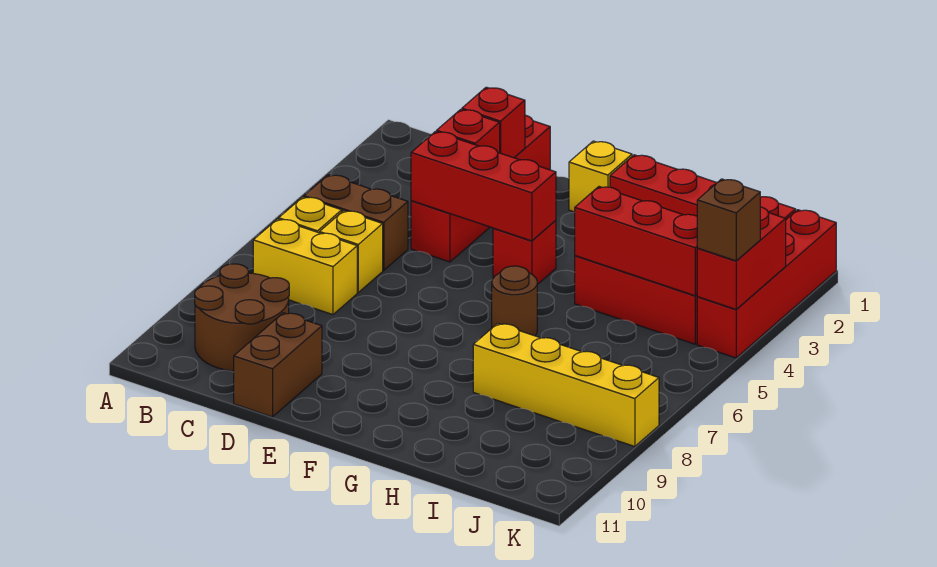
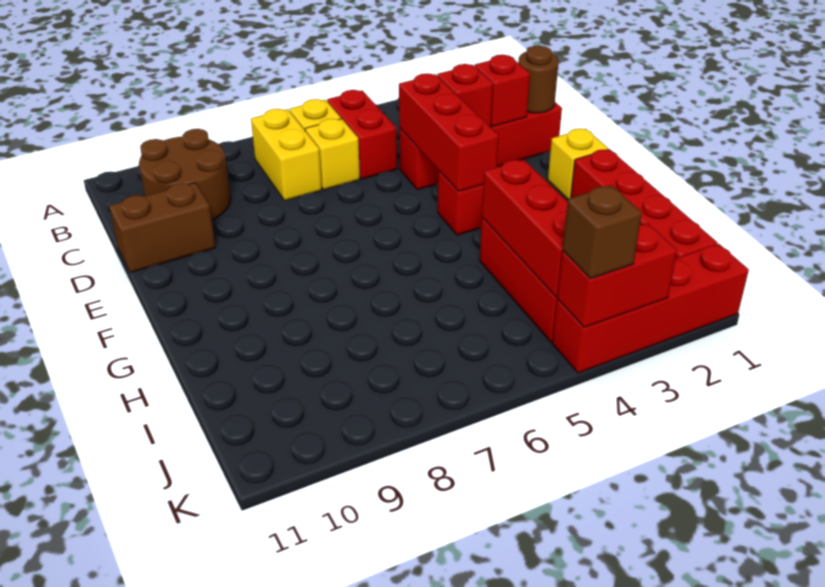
brown 1x2 brick [304,175,408,270] -> red 1x2 brick [327,90,397,179]
brown 1x1 round brick [492,266,537,336] -> brown 1x1 round brick moved to [518,46,559,113]
yellow 1x4 brick [473,323,659,447] -> none

